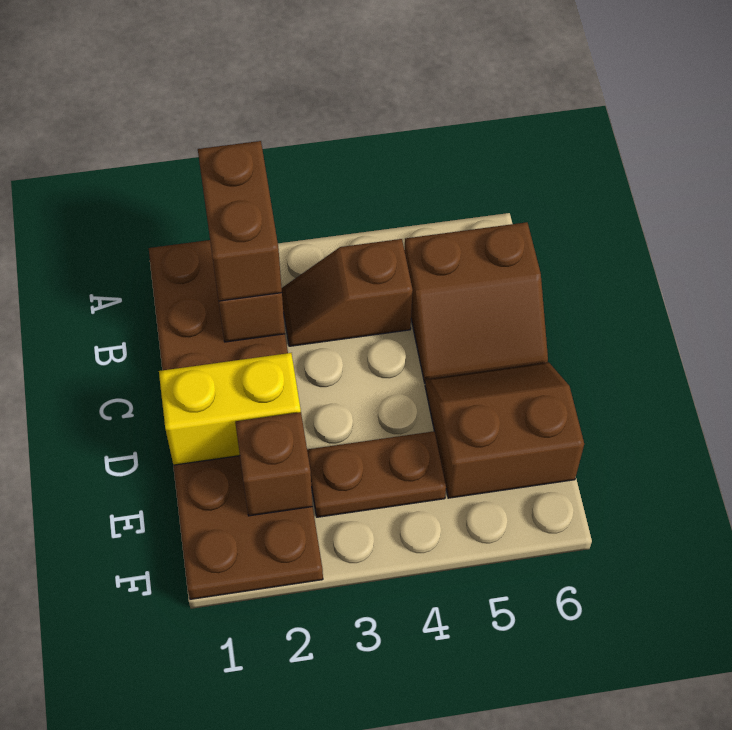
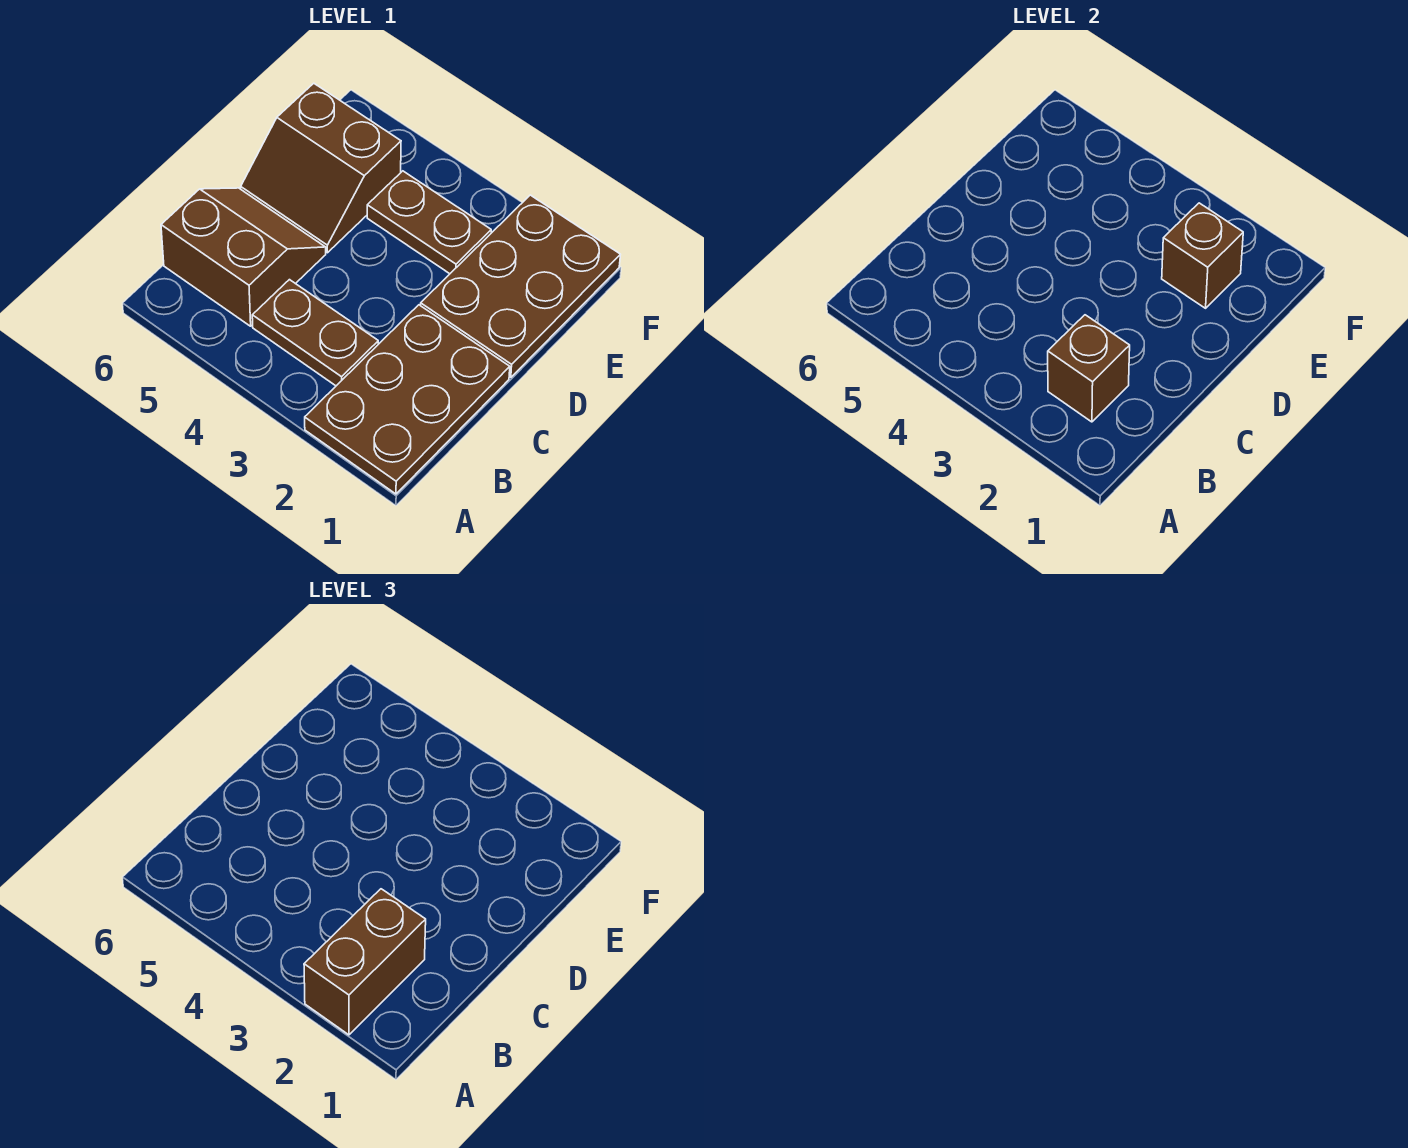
brown 1x2 slope [282,239,413,346] -> brown 1x2 plate [252,280,378,386]
yellow 1x2 brick [159,353,301,465] -> none

